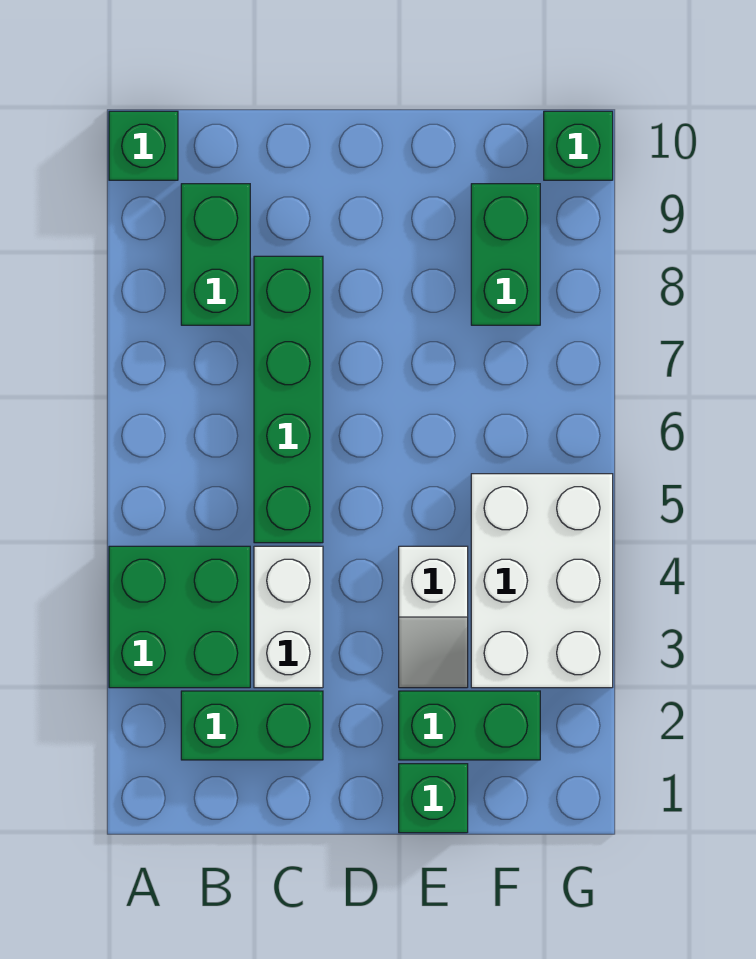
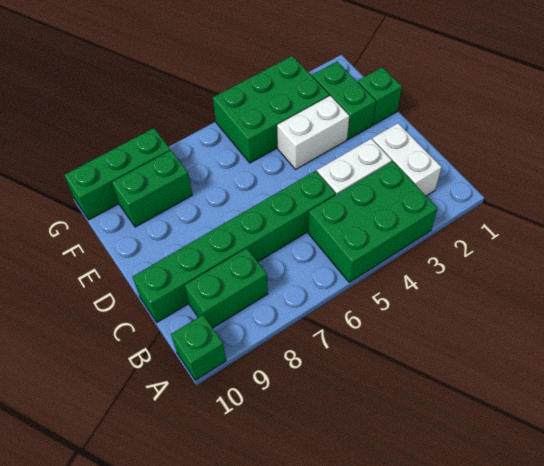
green 2x2 brick [109,546,250,688] -> green 2x3 brick [308,161,438,282]
green 1x2 brick [181,691,323,760] -> white 1x2 brick [372,123,442,196]
green 1x4 brick [254,256,323,543] -> green 1x6 brick [133,171,336,322]
white 1x2 slope [399,546,468,688] -> white 1x2 brick [277,96,349,169]
white 2x3 brick [471,474,613,688] -> green 2x3 brick [213,56,329,163]
green 1x1 brick [544,111,613,180] -> green 1x3 brick [65,128,170,220]

